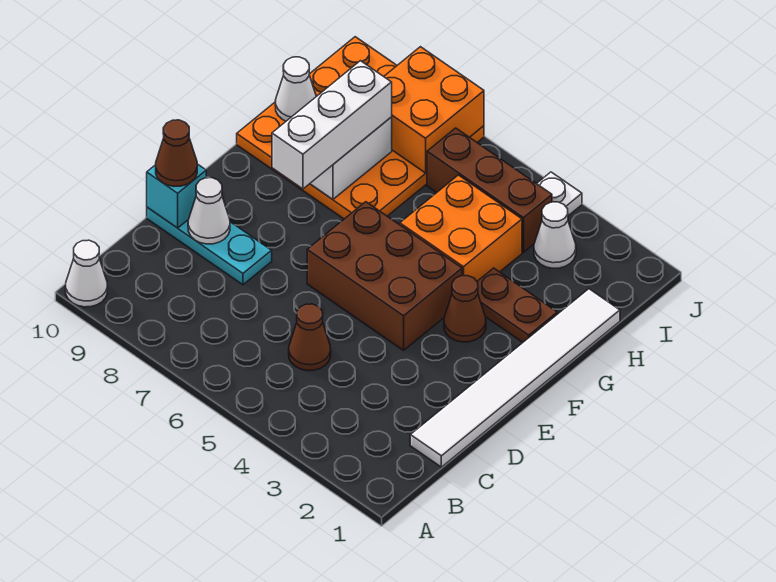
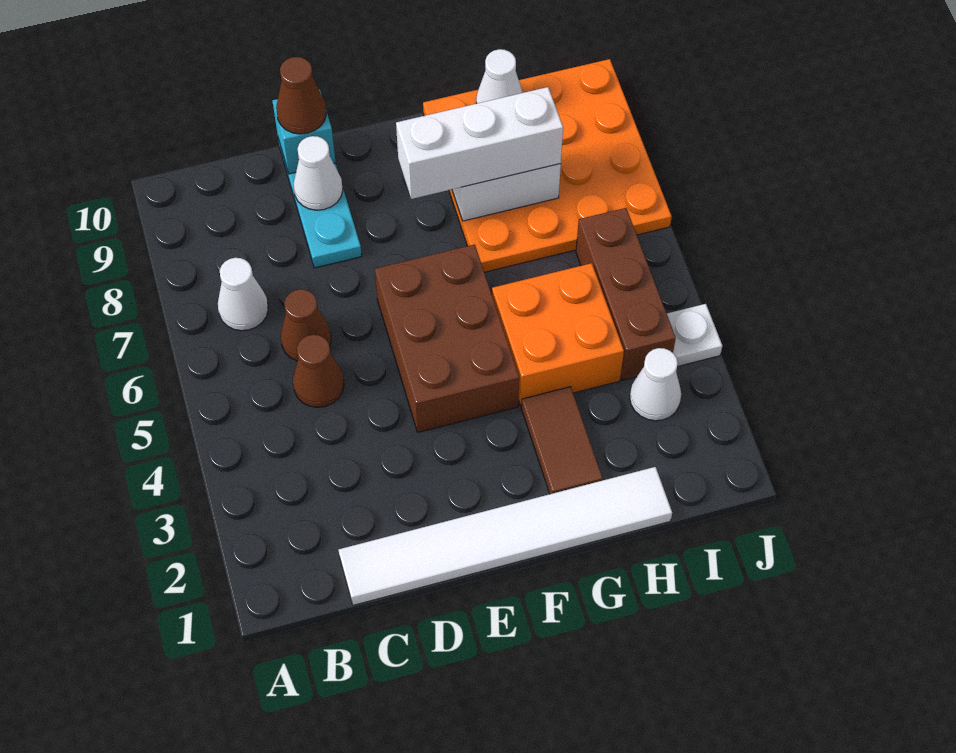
white 1x1 cone [66,240,107,307] -> white 1x1 cone moved to [218,258,268,331]
brown 1x1 cone [444,276,486,342] -> brown 1x1 cone moved to [281,289,331,361]
brown 1x2 plate [477,268,557,342] -> brown 1x2 tile [521,387,603,494]
orange 2x2 brick [384,47,484,173] -> none

